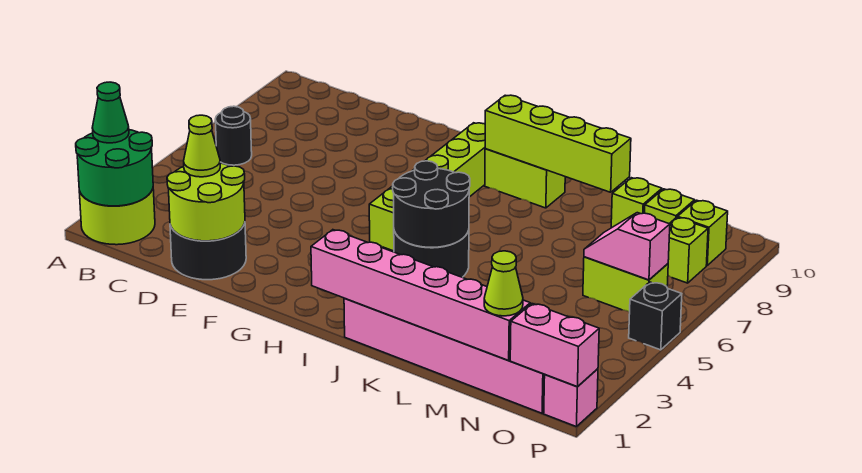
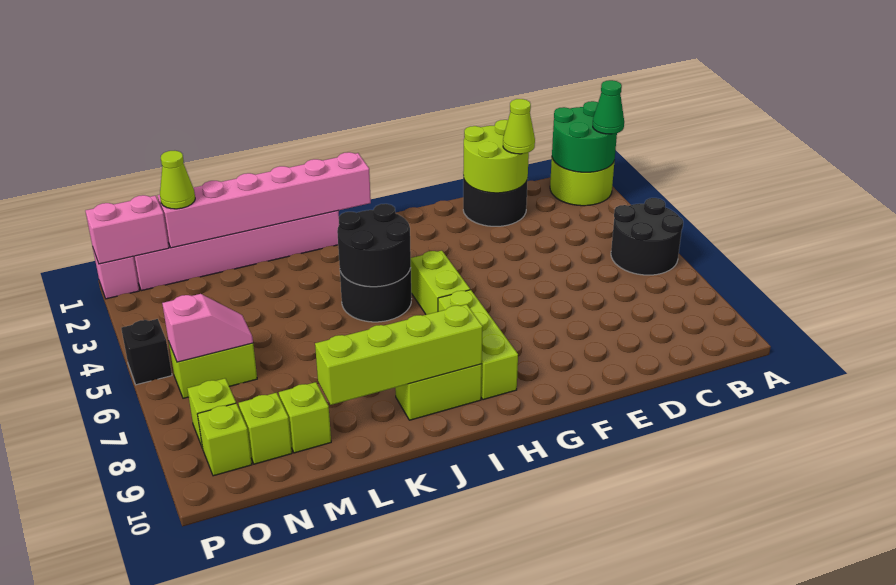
black 1x1 round brick [215,106,252,165] -> black 2x2 round brick [611,198,683,275]

